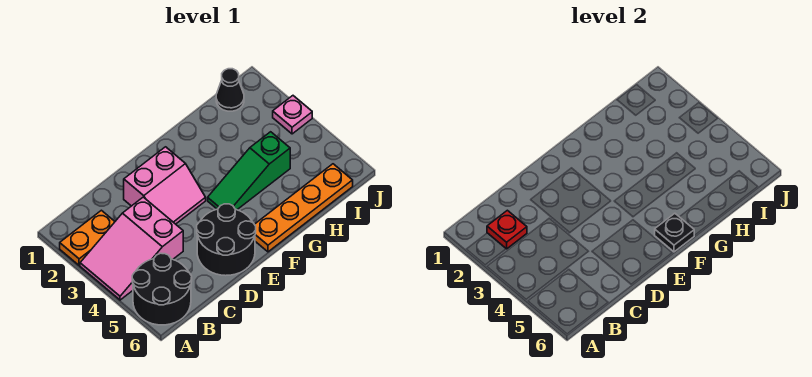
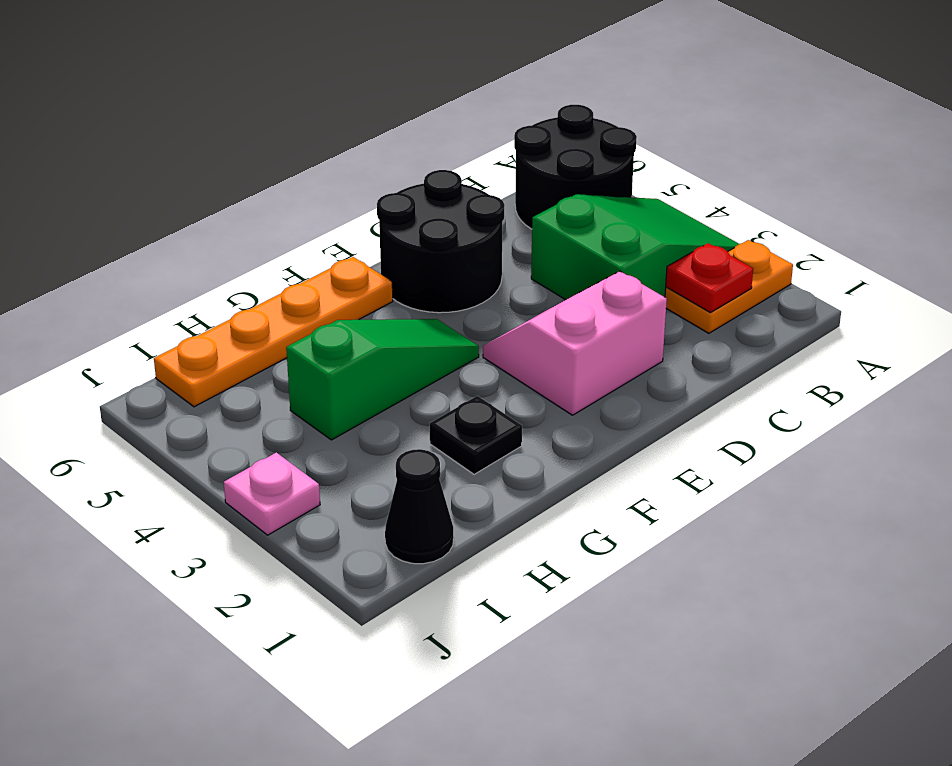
pink 2x3 slope [80,197,183,300] -> green 2x3 slope [531,194,739,300]
black 1x1 plate [655,213,694,252] -> black 1x1 plate moved to [430,396,522,474]

